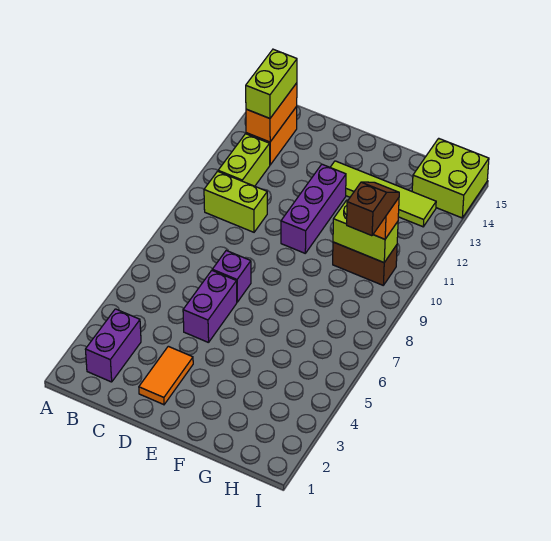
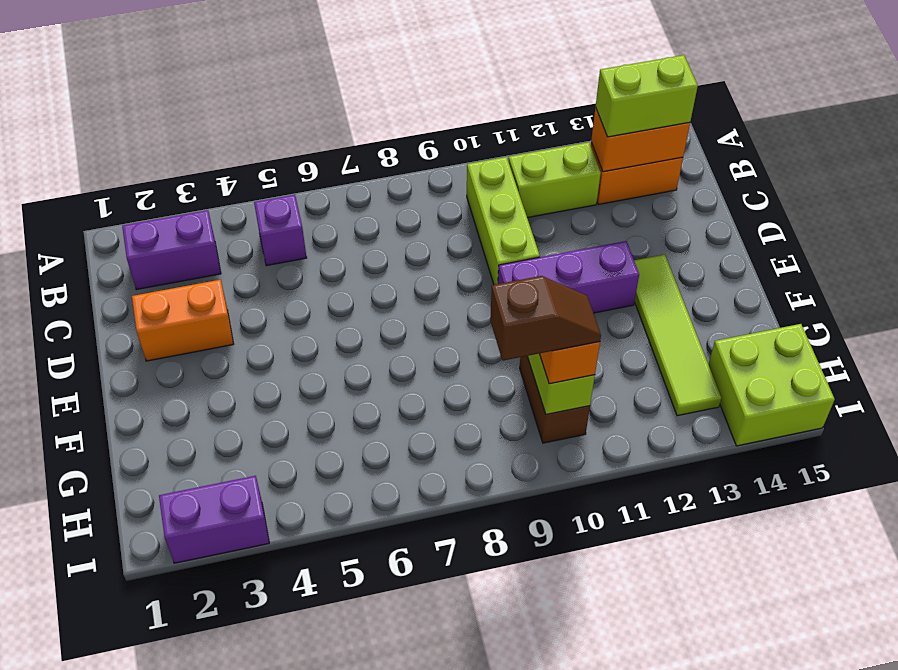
lime 1x2 brick [204,171,267,232] -> lime 1x3 brick [467,157,540,285]
orange 1x2 tile [139,346,193,405] -> orange 1x2 brick [132,280,233,361]
purple 1x2 brick [183,271,237,343] -> purple 1x2 brick moved to [159,476,269,563]
purple 1x1 brick [212,251,251,302] -> purple 1x1 brick moved to [254,195,307,266]

